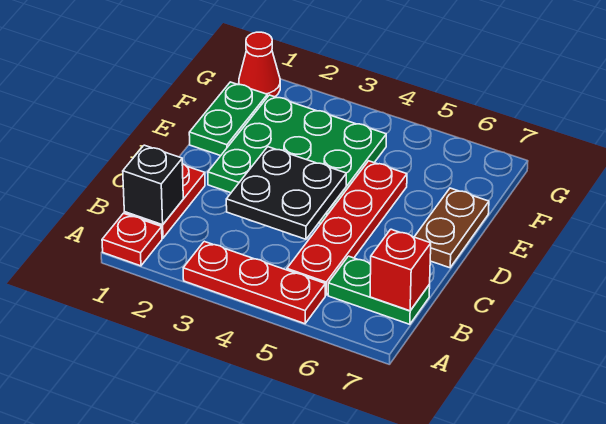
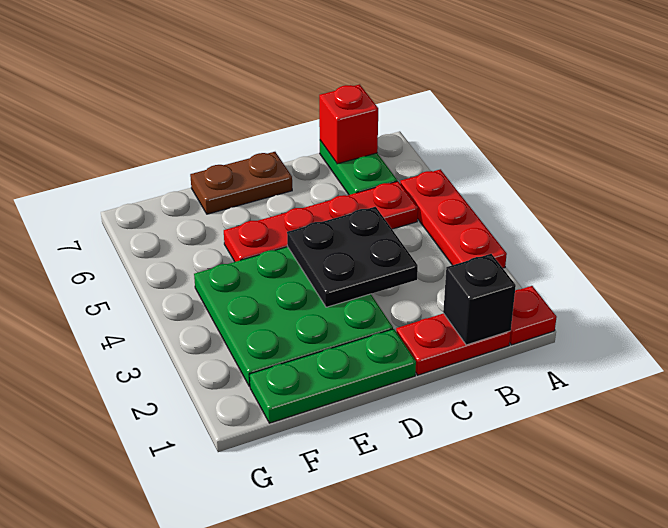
green 1x2 plate [189,82,267,156] -> green 1x3 plate [250,329,416,423]
red 1x1 cone [239,32,280,97] -> none

